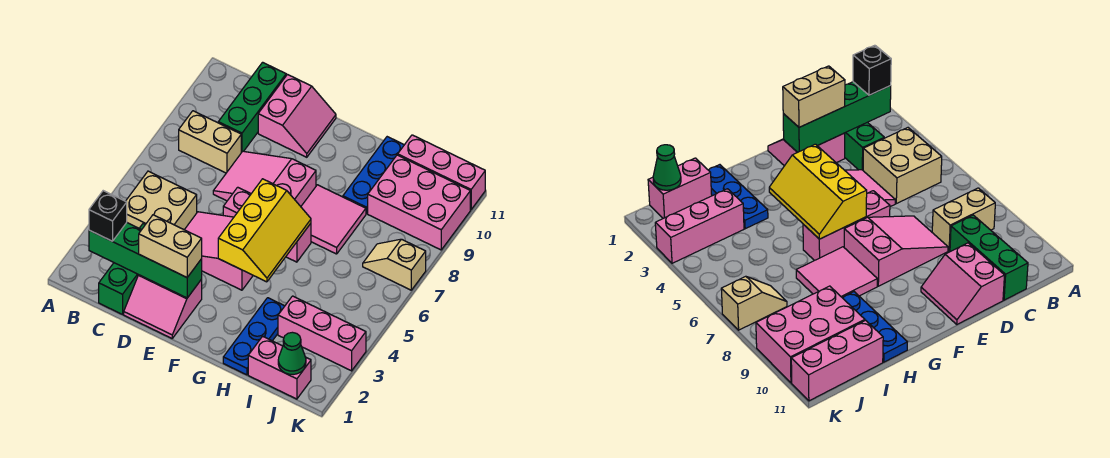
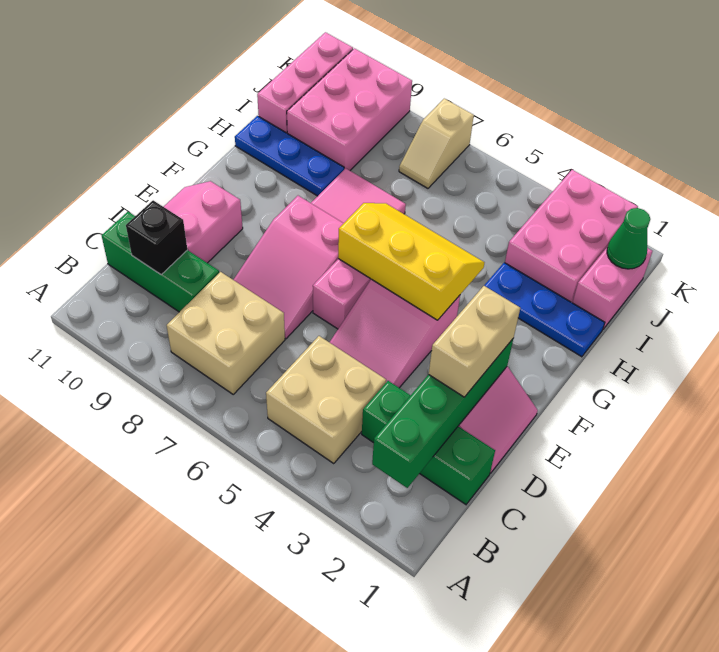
black 1x1 brick [89,191,127,241] -> black 1x1 brick moved to [126,200,187,274]
tan 1x2 brick [179,111,241,173] -> tan 2x2 brick [167,272,285,394]
pink 2x2 slope [258,75,336,157] -> pink 2x2 slope turned to [164,181,243,263]
pink 1x3 brick [278,296,366,371] -> pink 2x3 brick [505,170,638,302]

